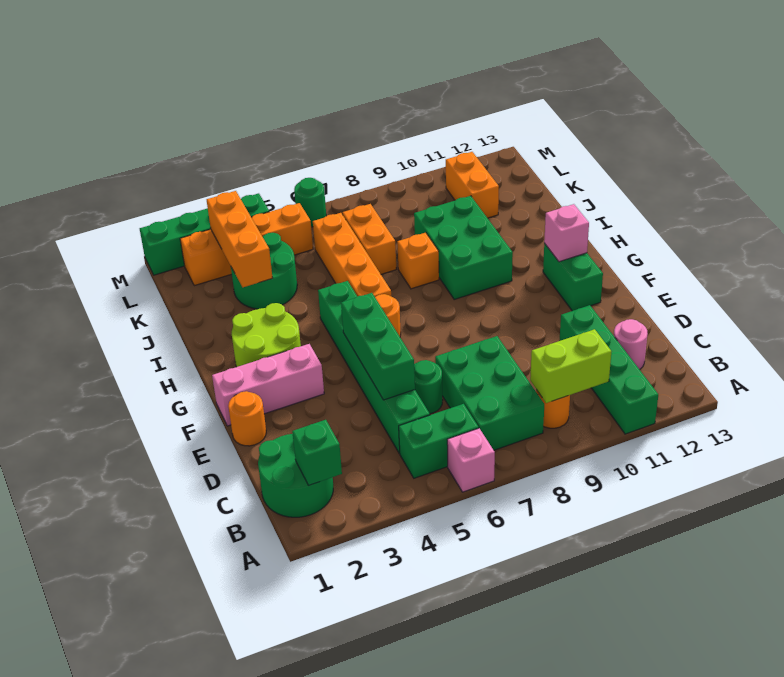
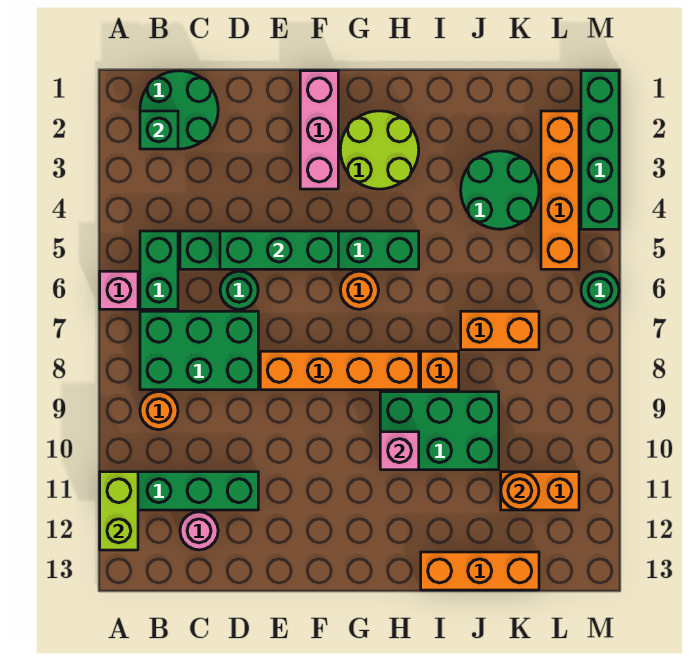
lime 1x2 brick [530,329,611,403] -> lime 1x2 brick moved to [100,472,138,550]
orange 1x1 round brick [228,391,266,446] -> orange 1x1 round brick moved to [501,472,539,510]
green 1x2 brick [543,243,603,311] -> none
pink 1x1 brick [544,204,589,262] -> pink 1x1 brick moved to [380,432,419,470]
orange 1x4 brick [313,213,391,297] -> orange 1x4 brick moved to [260,351,419,390]
orange 1x3 brick [207,191,272,287] -> orange 1x3 brick moved to [421,552,539,590]

